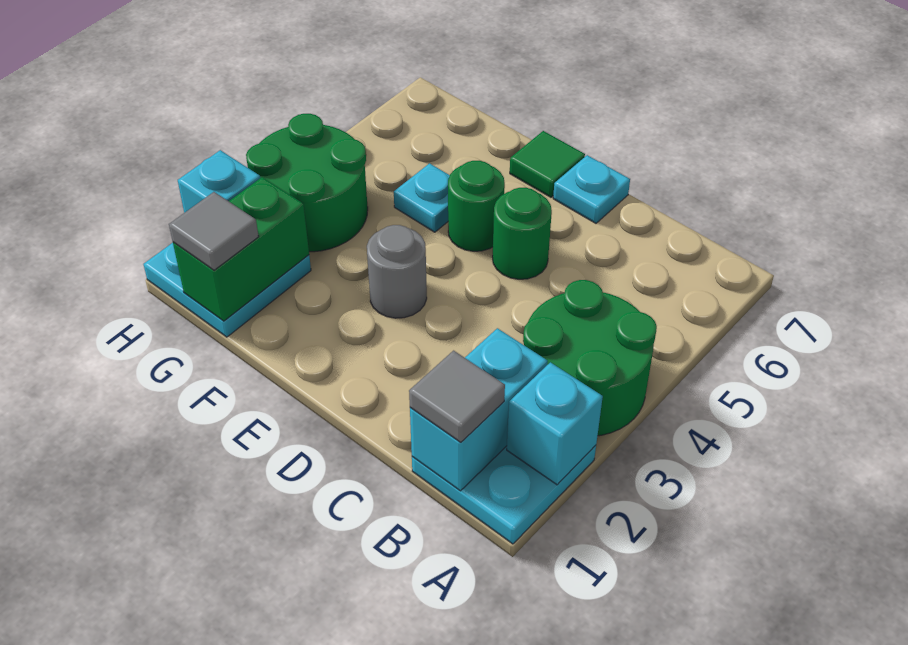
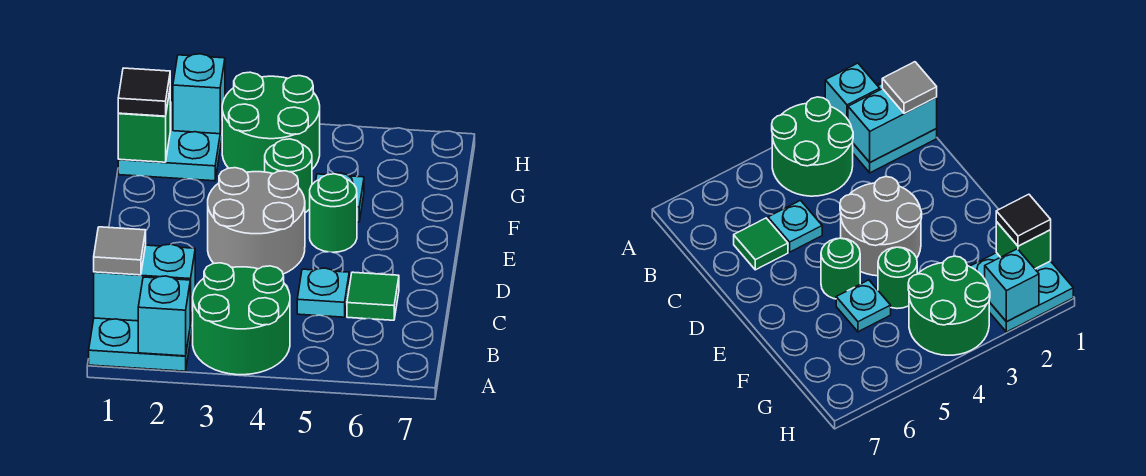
green 1x1 round brick [492,188,552,279] -> green 1x1 round brick moved to [265,139,312,213]
cyan 1x1 plate [553,155,630,223] -> cyan 1x1 plate moved to [297,268,349,317]
grey 1x1 round brick [367,225,427,318] -> grey 2x2 round brick [208,168,305,274]
green 1x1 tile [510,131,585,197] -> green 1x1 tile moved to [347,272,399,320]
green 1x2 brick [173,177,309,321] -> green 1x1 brick [118,91,170,162]
grey 1x1 tile [169,192,259,270] -> black 1x1 tile [118,68,170,116]

